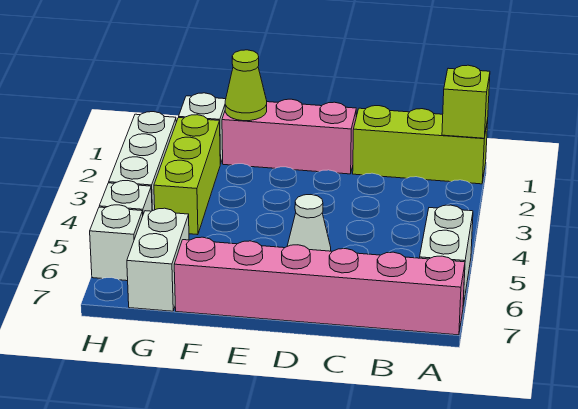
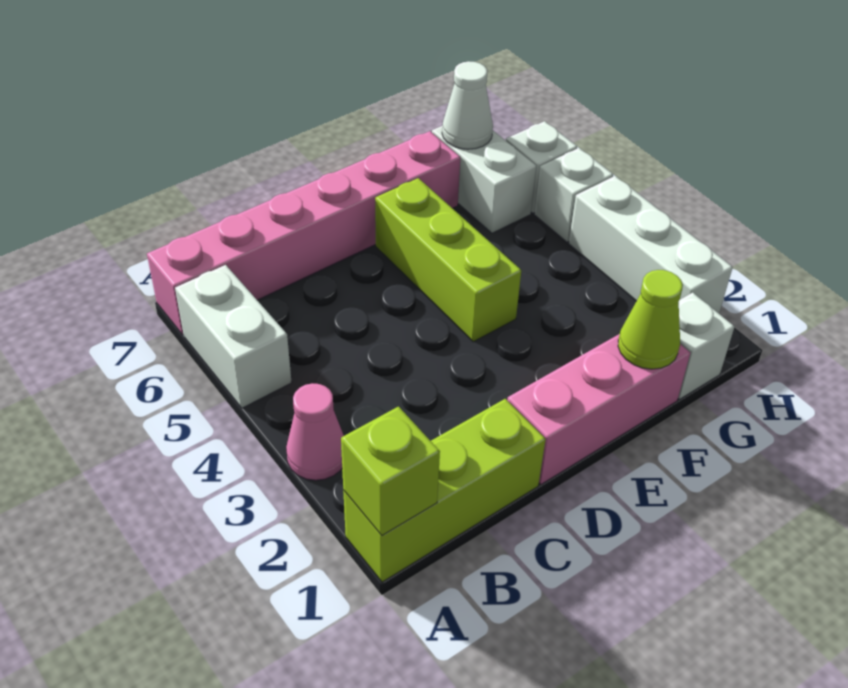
none -> pink 1x1 cone [286,383,344,480]
white 1x1 cone [287,195,331,251] -> white 1x1 cone moved to [442,61,493,149]
lime 1x3 brick [154,115,220,235] -> lime 1x3 brick moved to [375,178,521,342]

